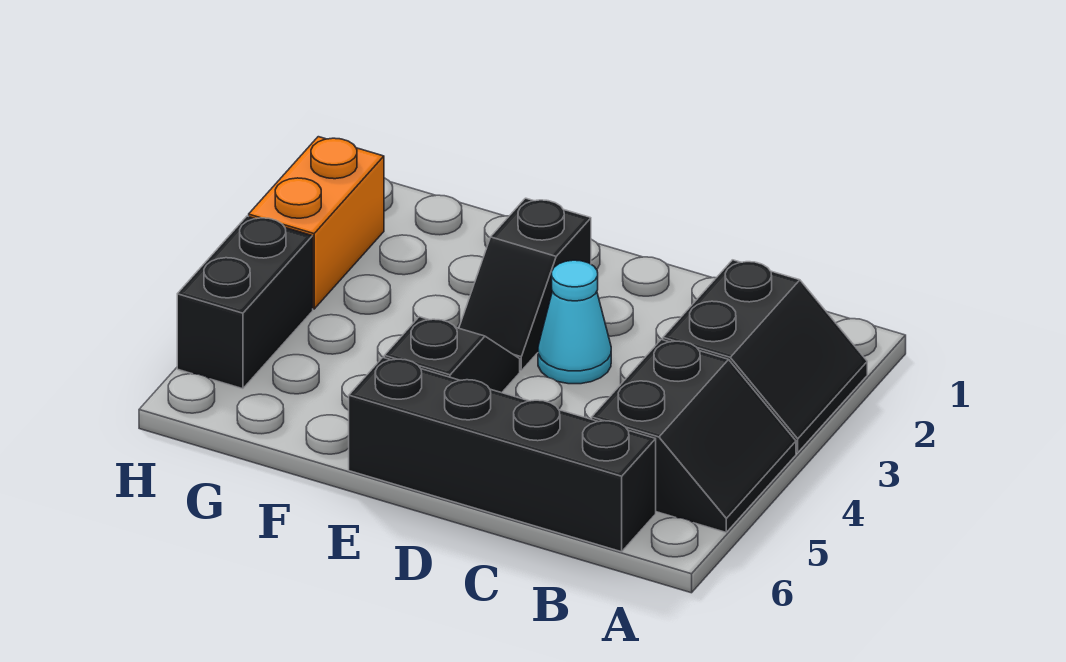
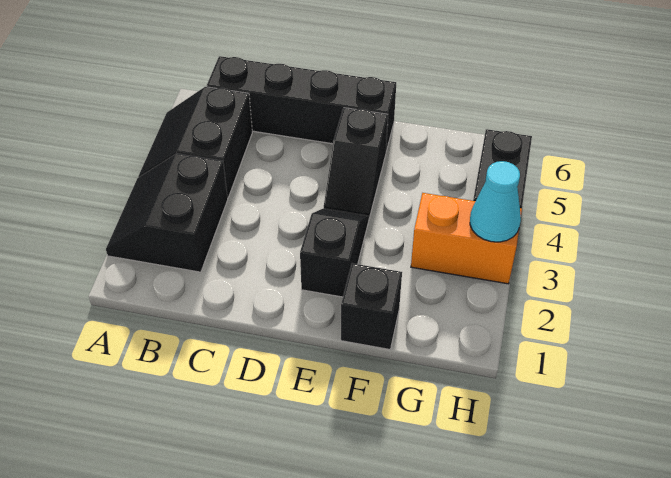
cyan 1x1 cone [538,260,611,384] -> cyan 1x1 cone moved to [470,161,521,242]
none -> black 1x1 brick [341,263,402,349]
orange 1x2 brick [249,137,384,309] -> orange 1x2 brick turned to [411,193,522,284]

